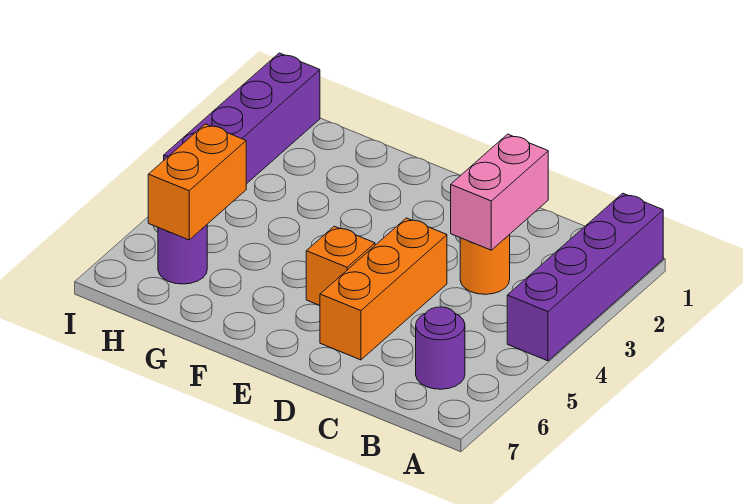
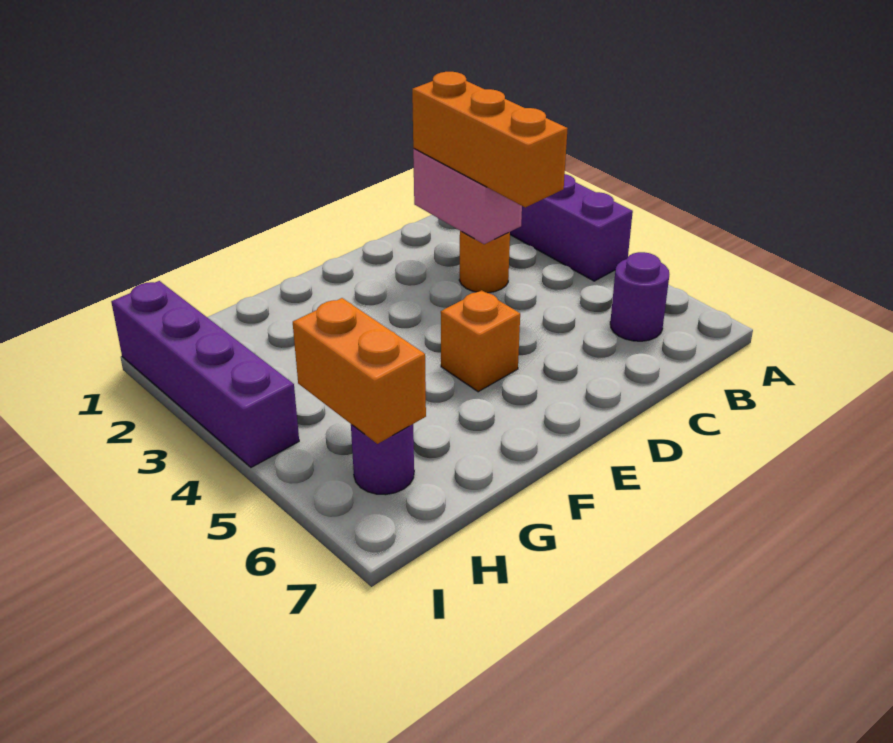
orange 1x3 brick [320,218,447,360] -> orange 1x3 brick moved to [412,72,568,207]

